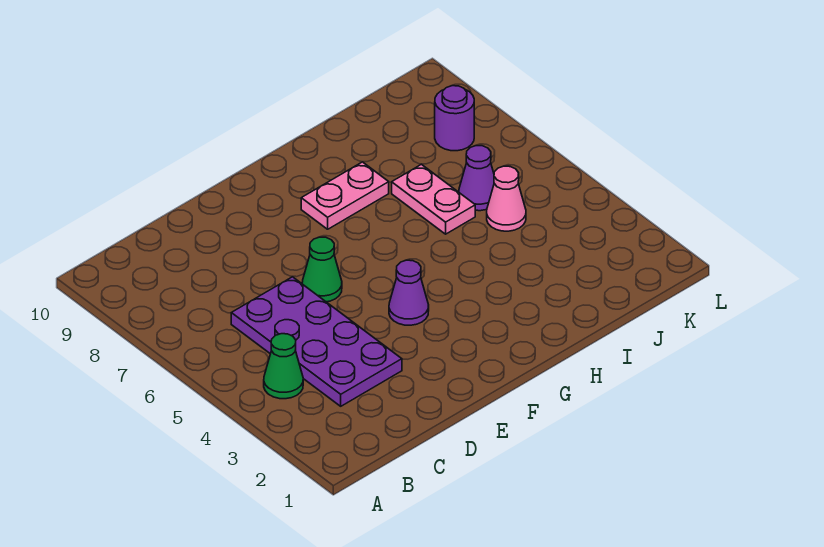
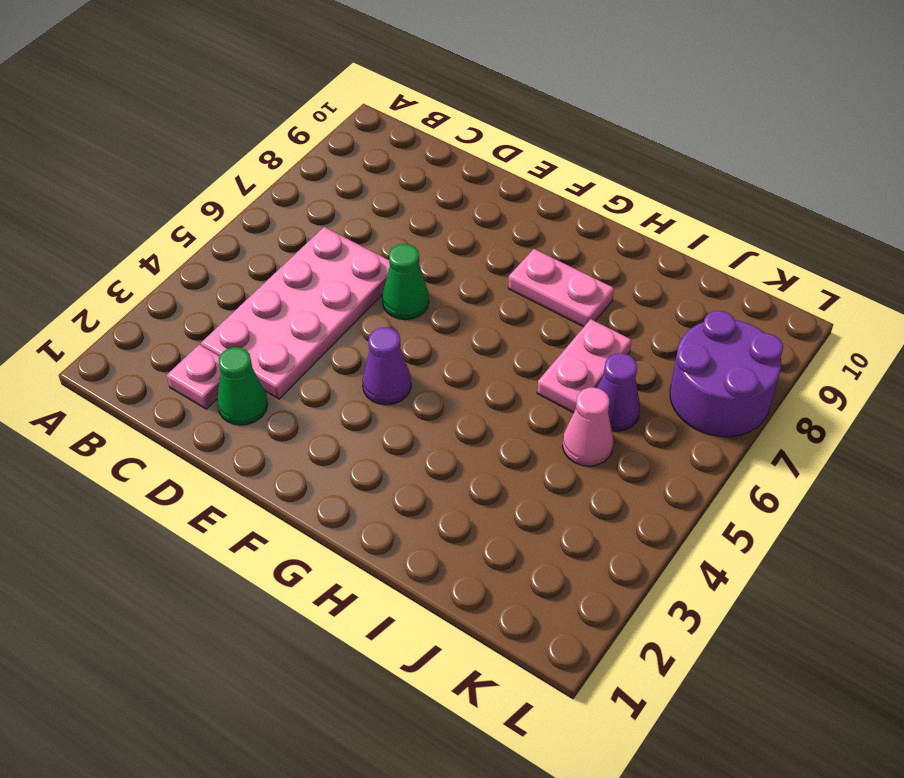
green 1x1 cone [264,334,303,399] -> green 1x1 cone moved to [217,347,268,425]
none -> pink 1x1 plate [167,345,221,409]
purple 2x4 plate [231,277,402,406] -> pink 2x4 plate [201,227,390,399]
purple 1x1 round brick [435,86,474,151] -> purple 2x2 round brick [670,311,783,437]

